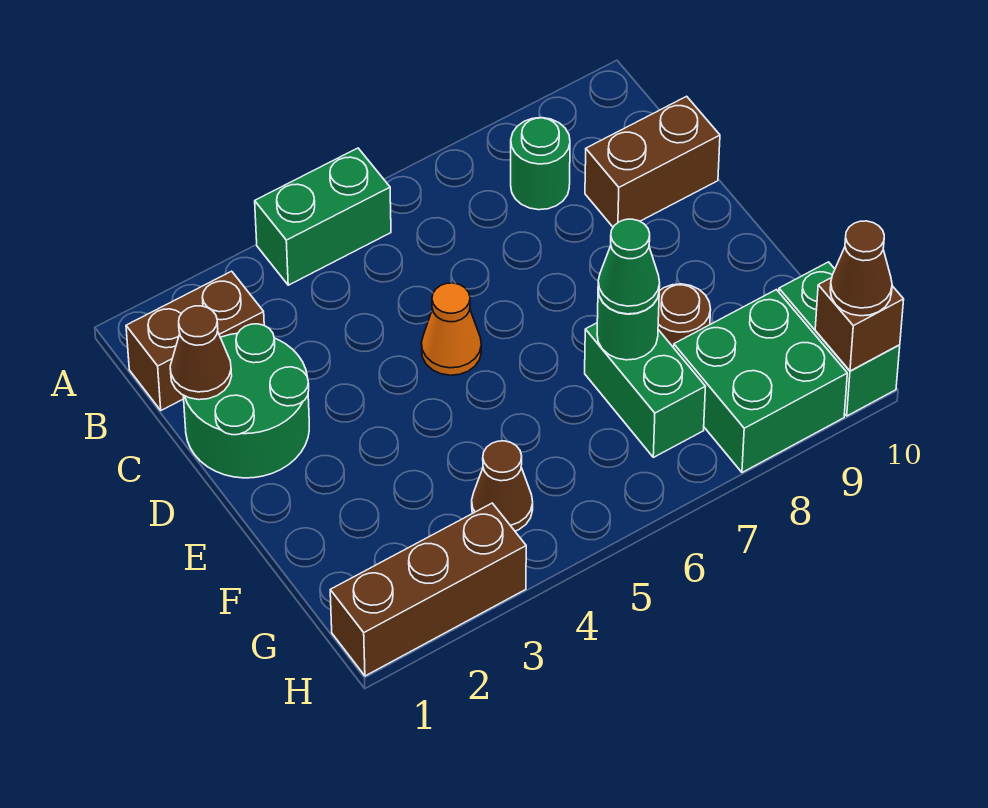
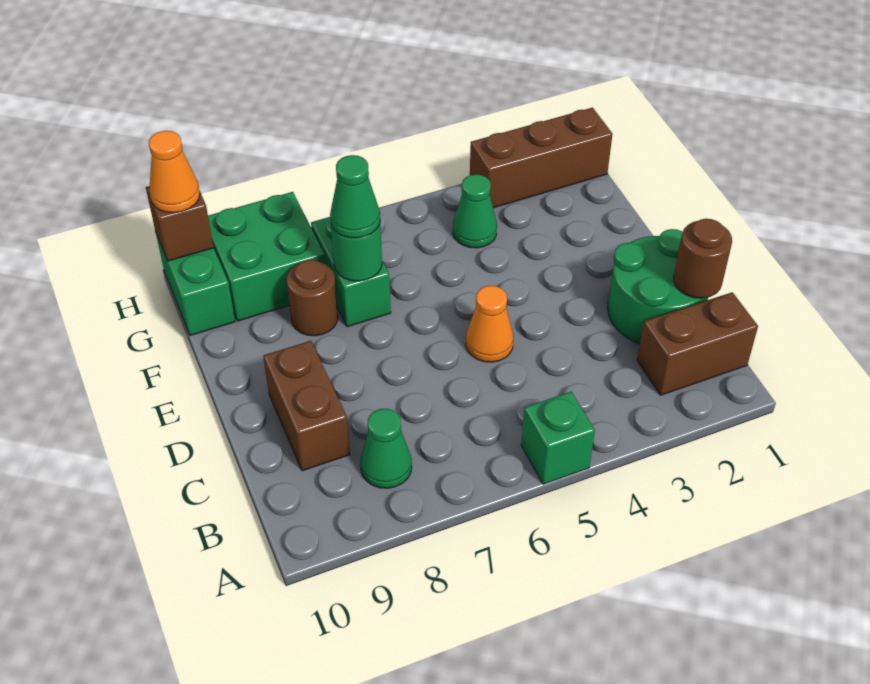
green 1x2 brick [255,148,391,285] -> green 1x1 brick [521,392,595,484]
green 1x1 round brick [511,118,570,210] -> green 1x1 cone [360,409,412,488]
brown 1x1 cone [170,306,232,400] -> brown 1x1 round brick [674,219,732,298]
brown 1x2 brick [585,96,720,227] -> brown 1x2 brick turned to [263,341,350,471]
brown 1x1 cone [472,441,533,531] -> green 1x1 cone [453,174,497,248]
brown 1x1 cone [830,221,892,316] -> orange 1x1 cone [149,131,200,213]

